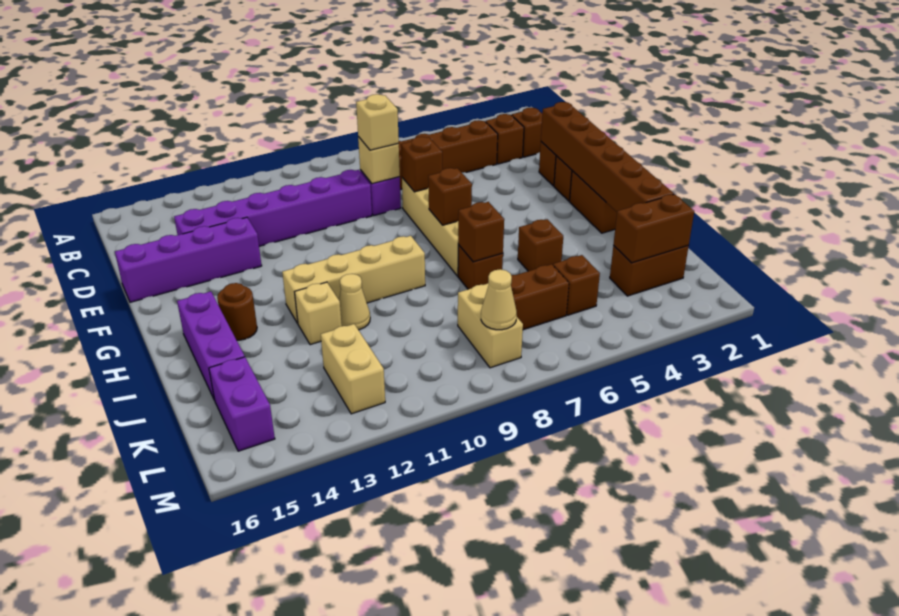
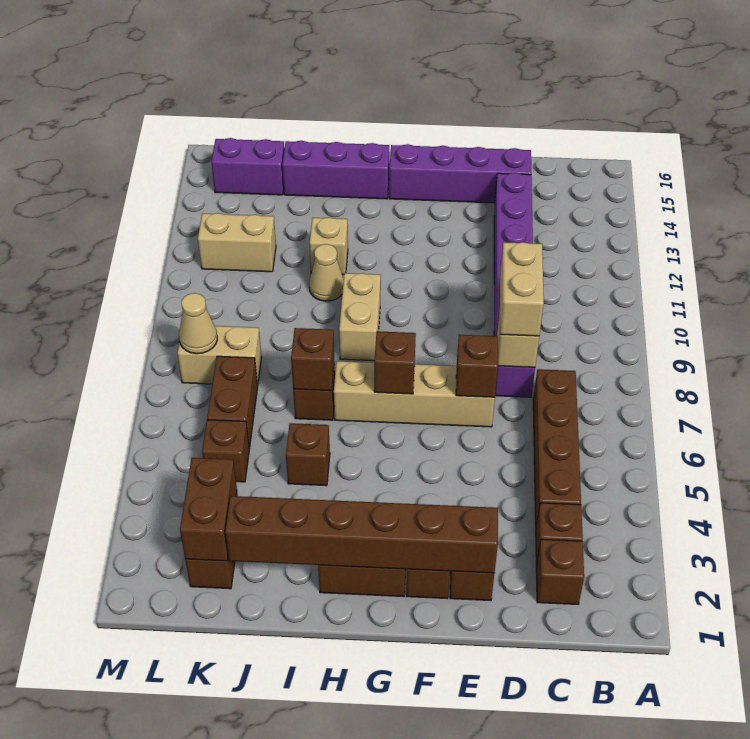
tan 1x1 brick [356,94,399,150] -> tan 1x2 brick [500,242,544,336]
purple 1x4 brick [115,217,262,302] -> purple 1x4 brick turned to [389,144,531,203]
tan 1x4 brick [282,236,425,323] -> tan 1x2 brick [339,273,381,361]
brown 1x1 round brick [217,283,257,340] -> none

